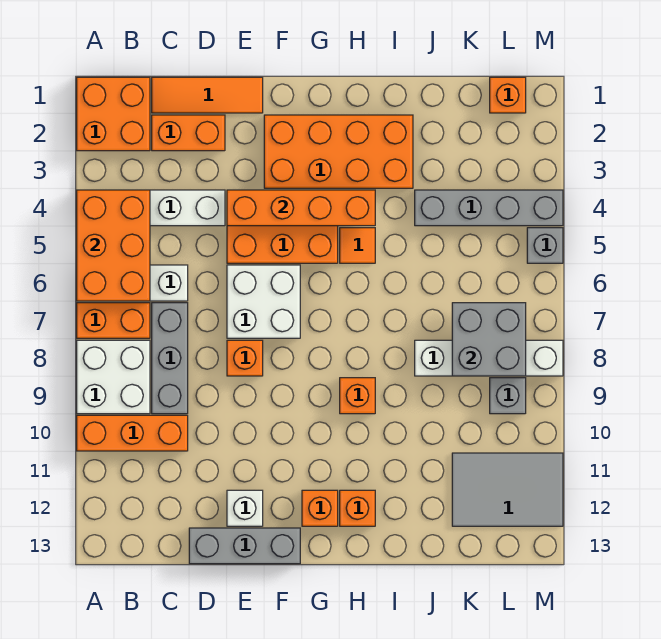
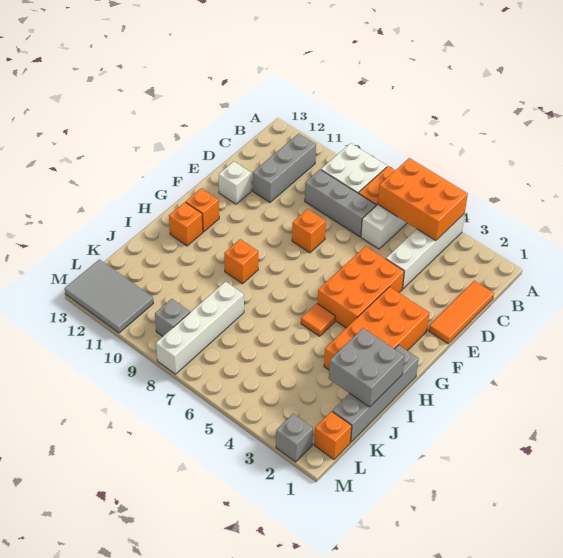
orange 2x2 brick [77,77,150,151] -> none
orange 1x3 brick [77,415,188,451] -> none
orange 1x2 brick [152,115,225,151] -> none
grey 1x3 brick [189,528,300,564] -> grey 1x3 brick moved to [253,134,316,202]
orange 1x4 brick [227,190,375,226] -> none
white 2x2 brick [227,265,300,338] -> none
grey 1x4 brick [415,190,563,226] -> grey 1x4 brick moved to [332,345,418,442]
grey 2x2 brick [452,303,526,376] -> grey 2x2 brick moved to [329,328,404,407]
grey 2x3 tile [452,453,563,526] -> grey 2x3 tile turned to [65,259,153,333]
grey 1x1 brick [527,228,563,263] -> grey 1x1 brick moved to [276,414,313,462]

